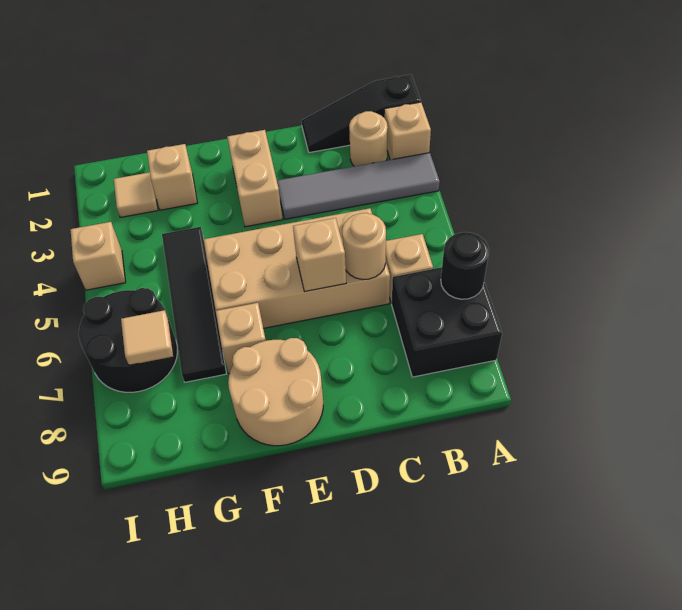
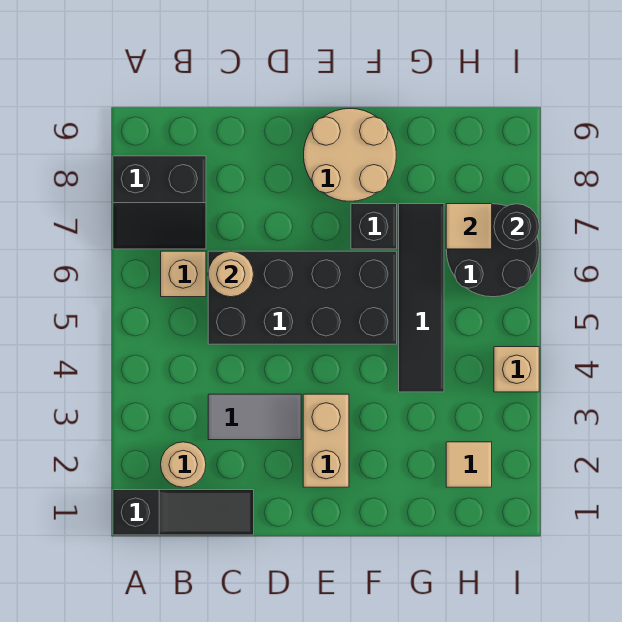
tan 1x1 brick [384,102,431,160] -> none
grey 1x4 tile [277,153,440,219] -> grey 1x2 tile [208,394,301,440]
black 2x2 brick [392,267,502,377] -> black 2x2 slope [113,156,206,249]
black 1x1 round brick [441,232,489,299] -> black 1x1 round brick moved to [494,204,539,249]
tan 2x4 brick [204,208,390,328] -> black 2x4 brick [208,251,397,344]
tan 1x1 brick [293,218,346,292] -> none
tan 1x1 brick [216,303,266,374] -> black 1x1 brick [351,204,397,249]
tan 1x1 brick [147,144,197,210] -> none

